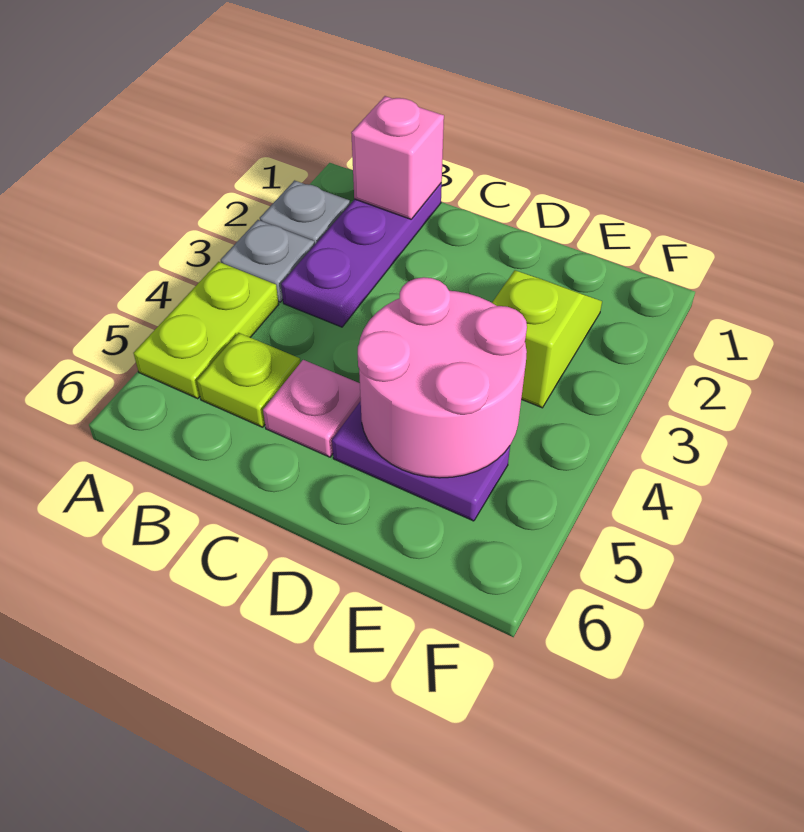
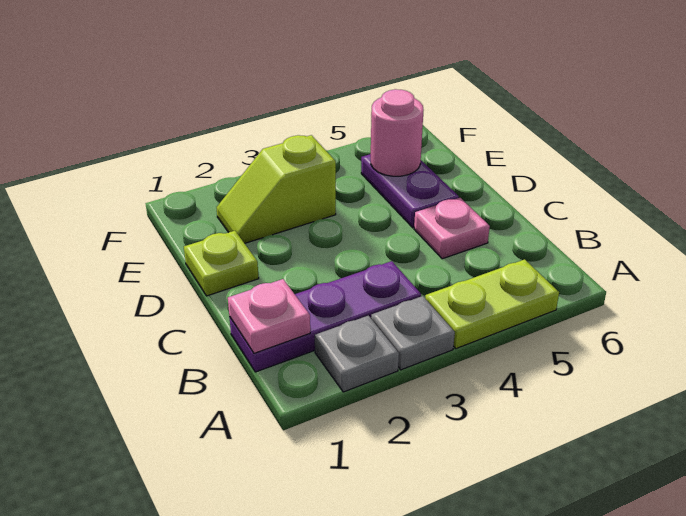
pink 1x1 brick [351,96,444,219] -> pink 1x1 plate [228,279,310,353]
lime 1x1 plate [197,333,300,427] -> lime 1x1 plate moved to [184,231,259,296]
pink 2x2 round brick [358,277,527,478] -> pink 1x1 round brick [371,89,423,176]

